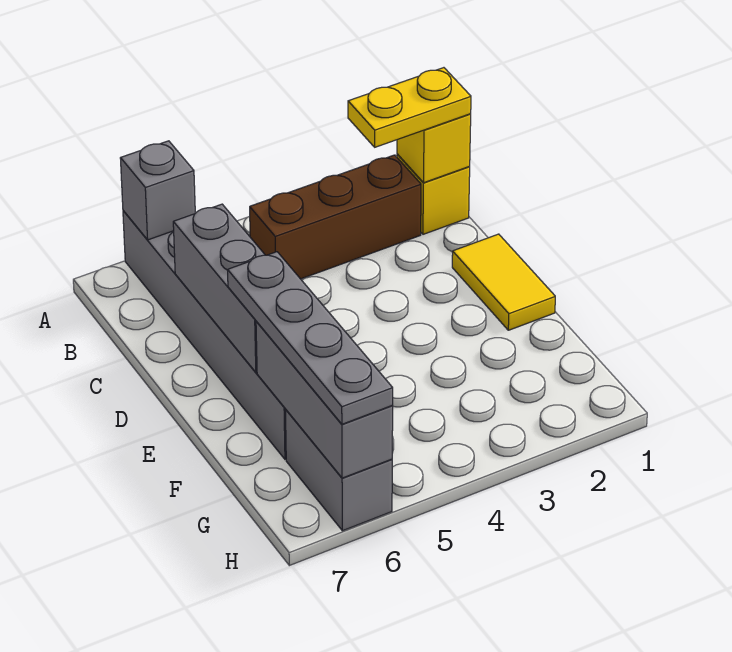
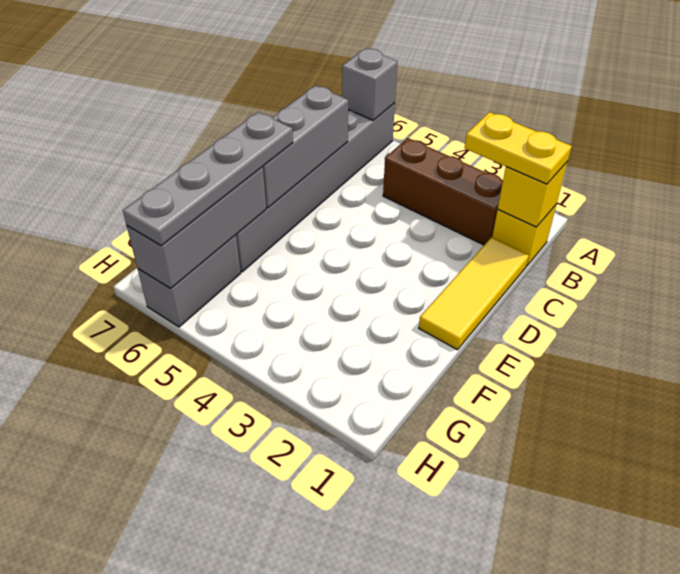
yellow 1x2 tile [452,234,555,330] -> yellow 1x3 tile [419,237,529,350]

